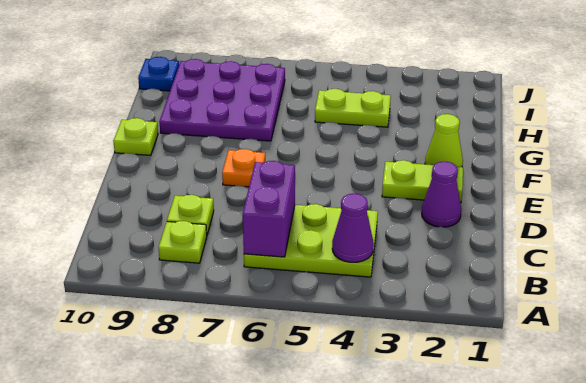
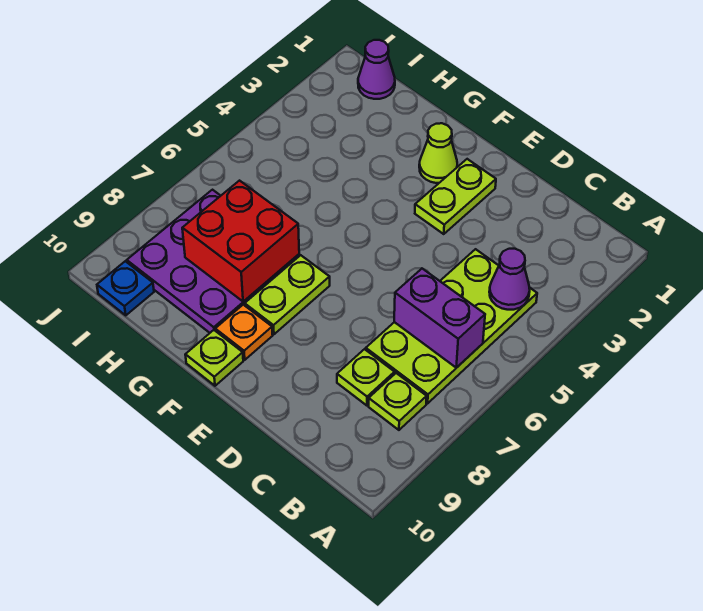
lime 2x3 plate [244,204,378,277] -> lime 2x4 plate [366,249,537,403]
purple 1x1 cone [422,161,461,227] -> purple 1x1 cone moved to [358,40,395,99]
orange 1x1 plate [222,149,265,187] -> orange 1x1 plate moved to [215,305,273,360]
none -> red 2x2 brick [182,181,299,302]
lime 1x2 plate [315,89,391,127] -> lime 1x2 plate moved to [245,255,330,334]

